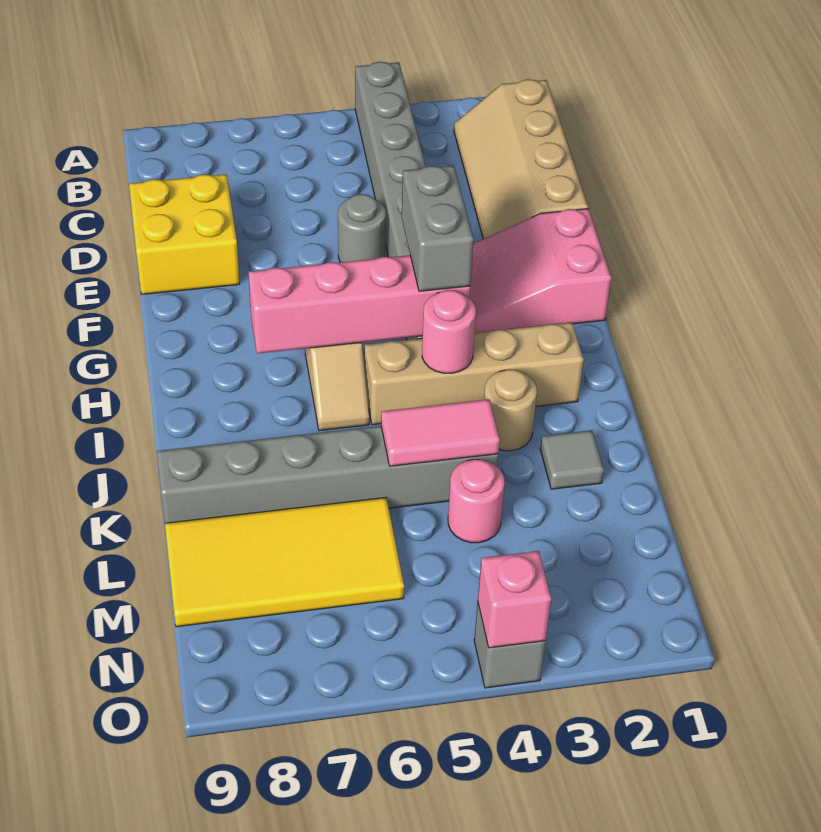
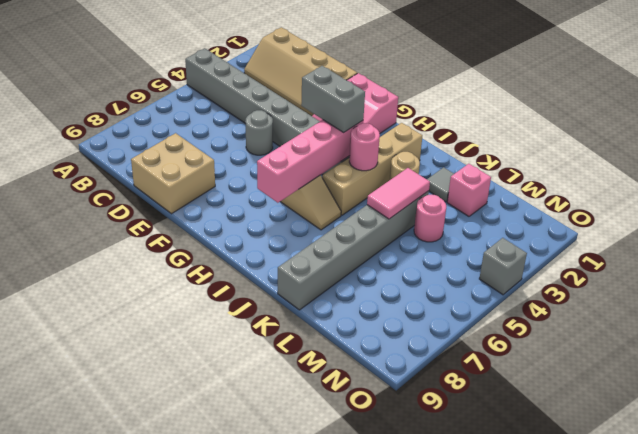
yellow 2x2 brick [129,174,240,294] -> tan 2x2 brick [131,133,215,214]
yellow 2x4 tile [165,498,404,627] -> none
pink 1x1 brick [478,551,551,648] -> pink 1x1 brick moved to [447,164,491,216]

